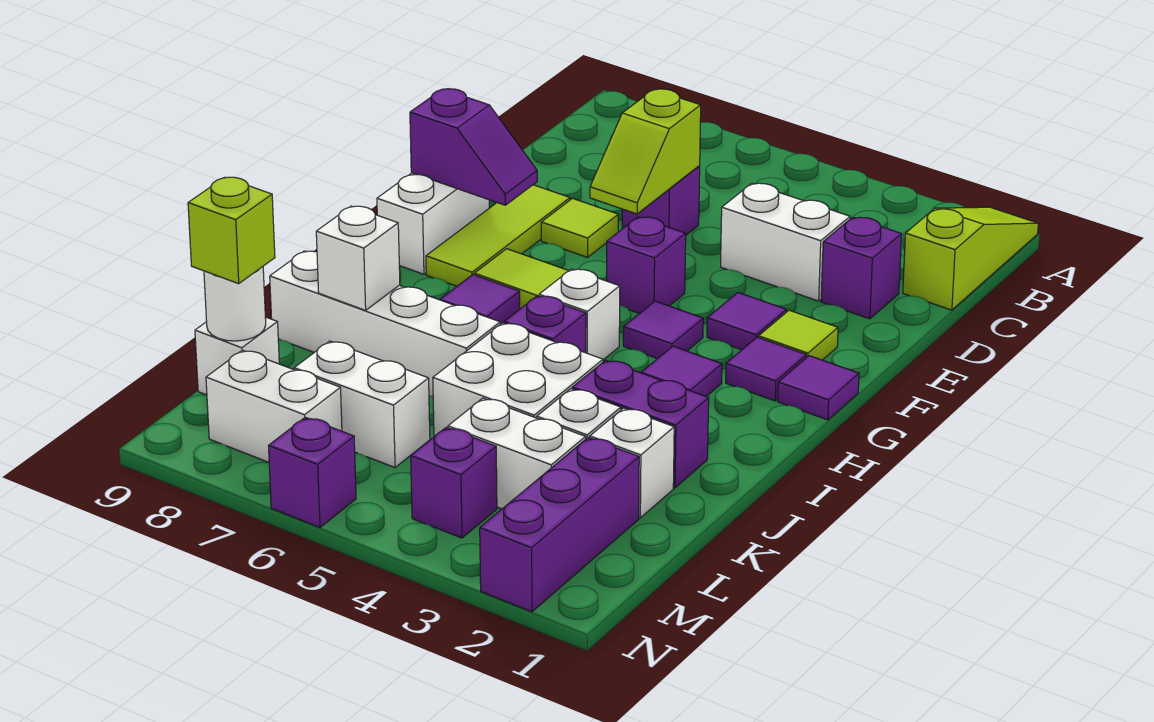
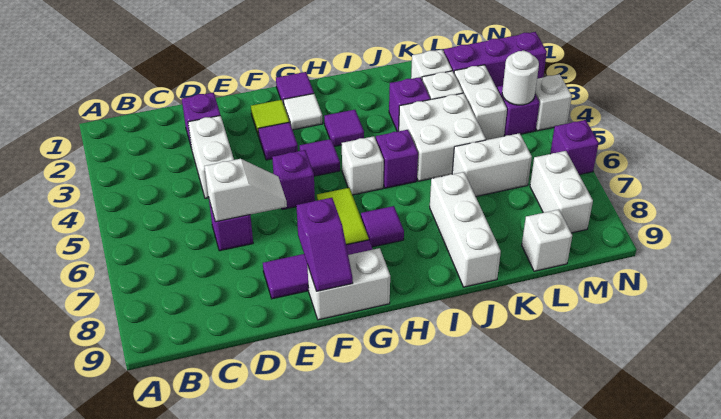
lime 1x3 slope [903,207,1038,310] -> none
lime 1x2 slope [590,89,701,214] -> white 1x2 slope [205,159,287,222]
lime 1x1 tile [541,198,618,257] -> none
lime 1x3 tile [426,185,570,286] -> purple 1x3 tile [263,240,373,299]
purple 1x2 slope [410,89,537,205] -> purple 1x2 slope turned to [296,198,353,291]
purple 1x1 tile [726,337,806,401] -> white 1x1 tile [283,94,323,130]
purple 1x2 brick [572,360,709,488] -> purple 1x1 brick [389,77,430,132]
white 1x4 brick [270,251,500,396] -> white 1x3 brick [430,172,501,287]
white 1x1 brick [316,206,400,310] -> white 1x1 brick moved to [535,74,572,131]
white 1x2 brick [294,341,430,467] -> white 1x2 brick turned to [452,133,532,196]
white 1x1 round brick [204,267,266,341] -> white 1x1 round brick moved to [502,51,539,105]
lime 1x1 brick [188,177,275,284] -> none

